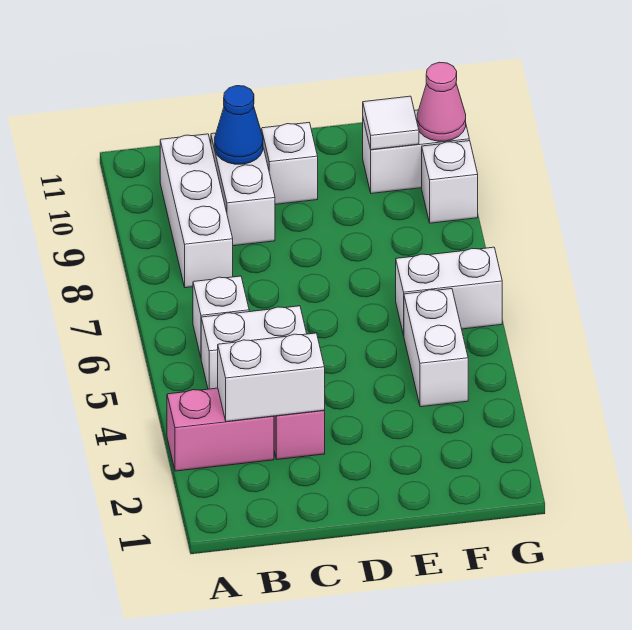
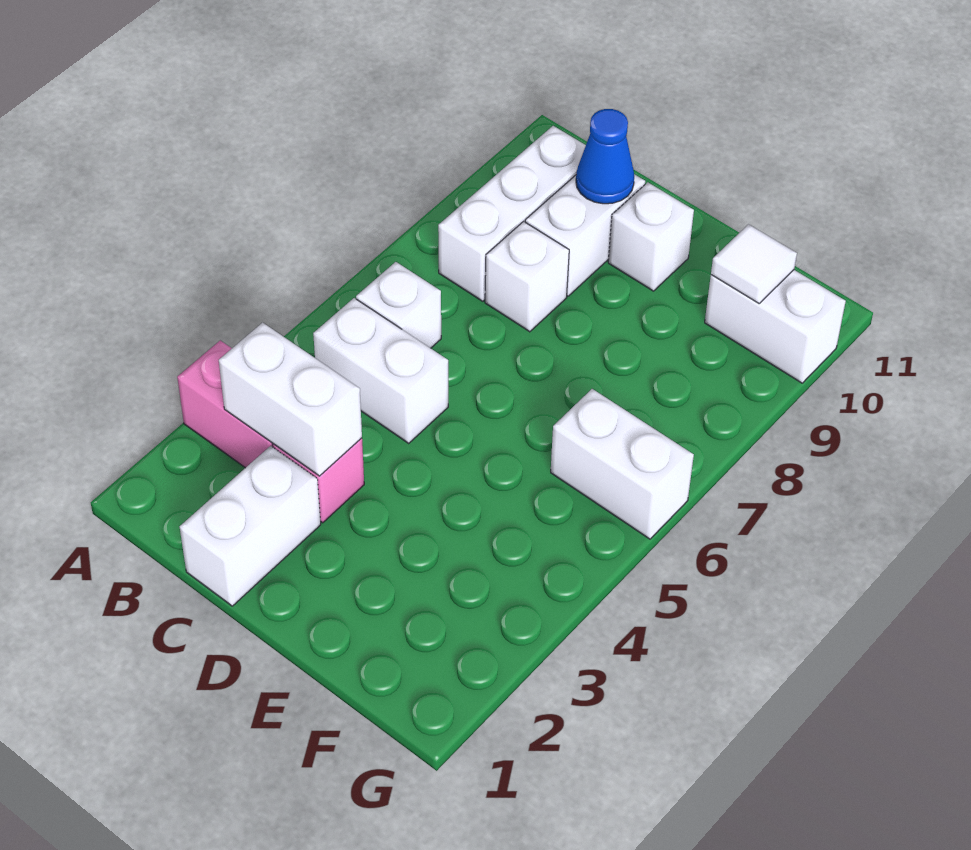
white 1x2 brick [404,289,468,407] -> white 1x2 brick moved to [180,446,321,606]
white 1x1 brick [422,141,478,223] -> white 1x1 brick moved to [485,221,569,332]
pink 1x1 cone [417,62,466,141] -> none

